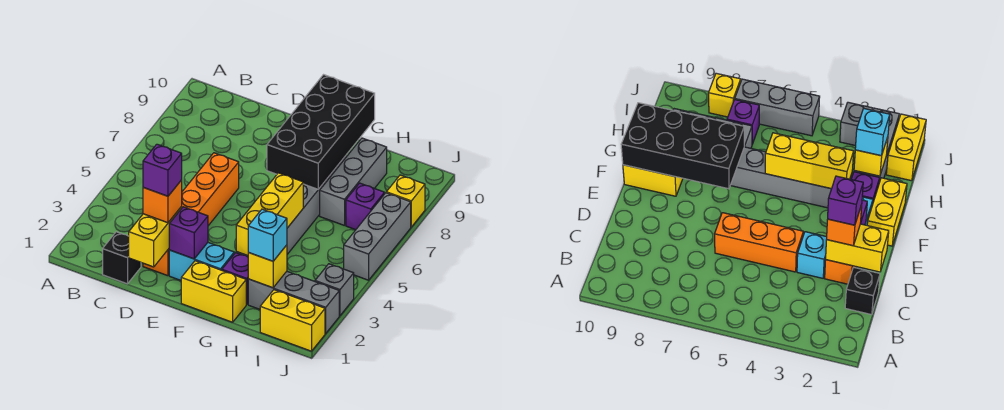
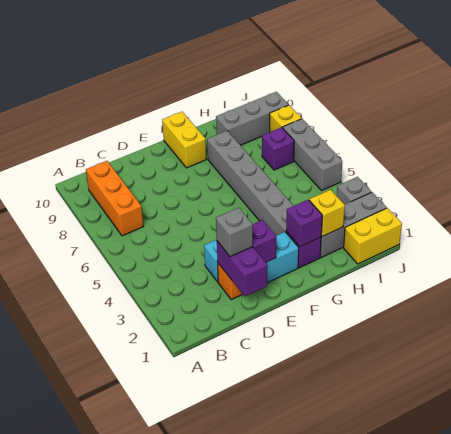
black 1x1 brick [103,232,141,284] -> none
yellow 1x2 brick [129,207,182,267] -> purple 1x2 brick [217,241,267,296]
orange 1x1 brick [143,180,182,223] -> grey 1x1 brick [216,208,253,257]
purple 1x1 brick [143,144,182,196] -> purple 1x1 brick moved to [286,200,322,247]
orange 1x3 brick [181,153,239,226] -> orange 1x3 brick moved to [86,161,143,236]
yellow 1x2 brick [181,261,246,322] -> none
black 2x4 brick [267,75,375,189] -> none
yellow 1x3 brick [236,173,303,256] -> none
cyan 1x1 brick [248,209,287,261] -> none
grey 1x3 brick [320,138,387,226] -> grey 1x3 brick turned to [216,92,289,145]

